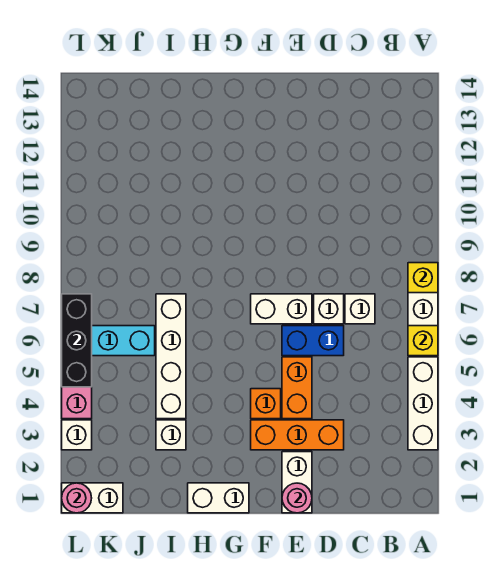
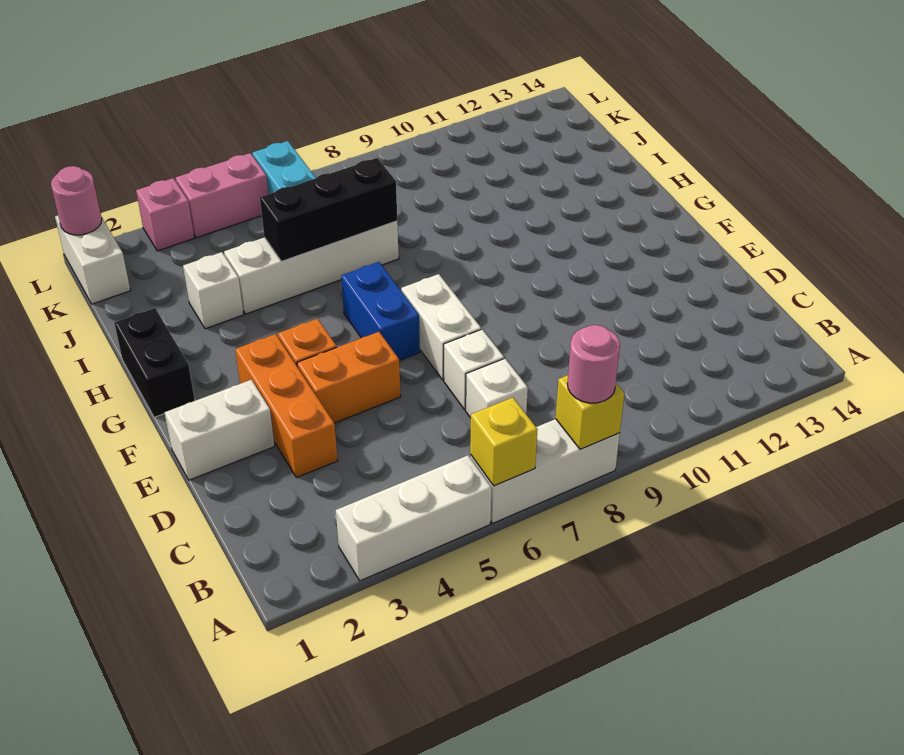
blue 1x2 brick [282,326,344,356] -> blue 1x2 brick moved to [341,262,420,361]
pink 1x1 round brick [282,483,312,513] -> pink 1x1 round brick moved to [568,325,620,403]
white 1x2 brick [188,483,249,513] -> black 1x2 brick [114,308,195,417]
white 1x1 brick [62,420,92,450] -> pink 1x1 brick [136,178,194,251]
black 1x3 brick [62,294,92,387] -> black 1x3 brick moved to [260,158,397,262]

